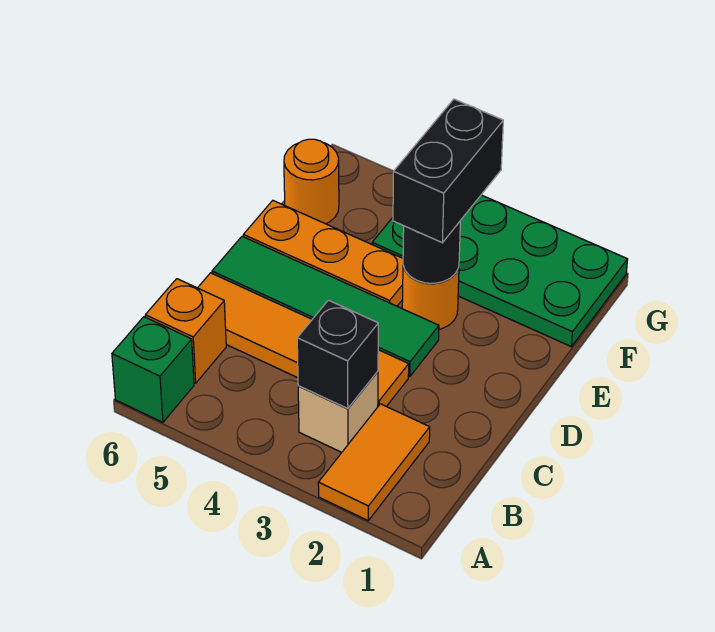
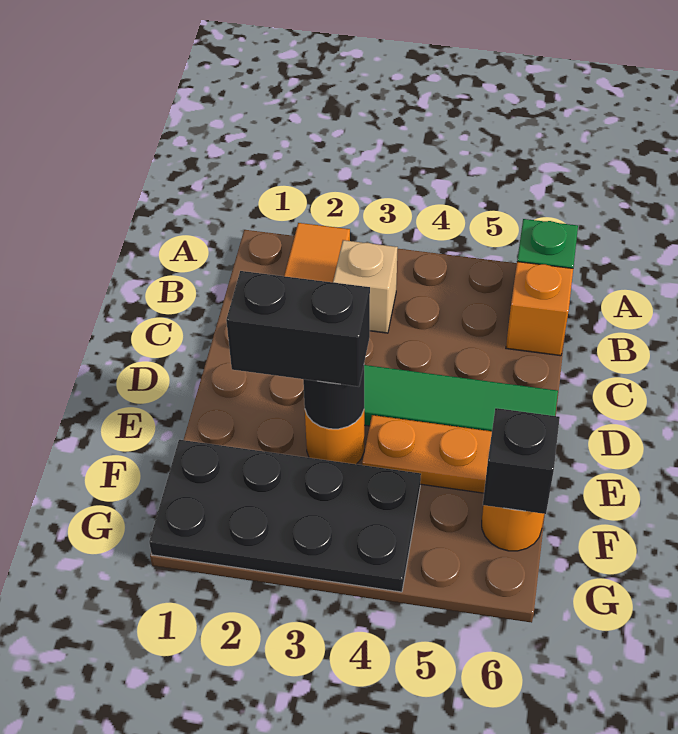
black 1x1 brick [297,300,378,409] -> black 1x1 brick moved to [483,408,560,514]
orange 1x4 tile [198,273,409,406] -> none
black 1x2 brick [393,99,503,243] -> black 1x2 brick turned to [226,271,370,387]
green 2x4 plate [372,195,628,346] -> black 2x4 plate [149,440,421,592]

